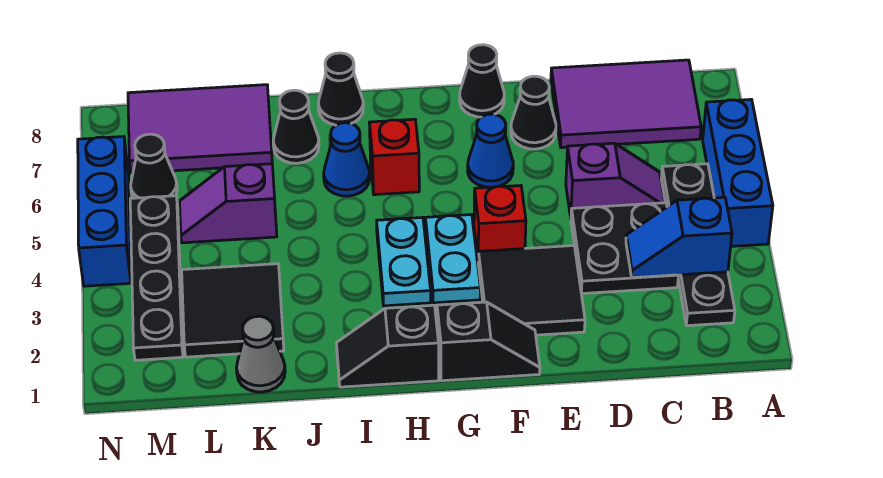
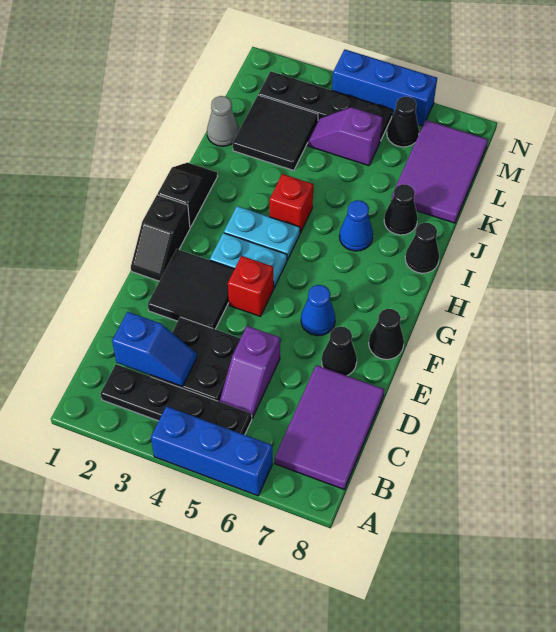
blue 1x2 slope [626,197,732,278] -> blue 1x2 slope turned to [112,312,197,386]
red 1x1 brick [369,119,419,195] -> red 1x1 brick moved to [270,174,313,233]
purple 1x2 slope [180,164,277,243] -> purple 1x2 slope turned to [308,107,383,166]

